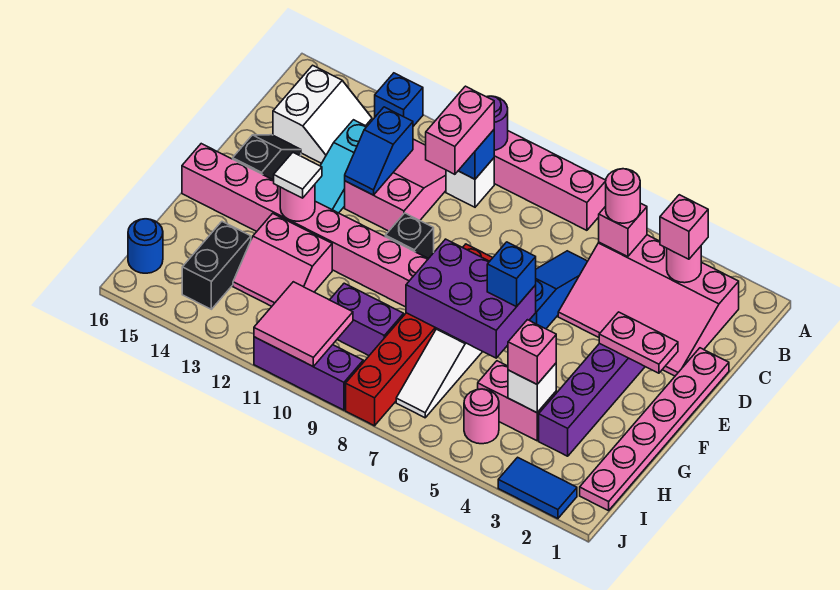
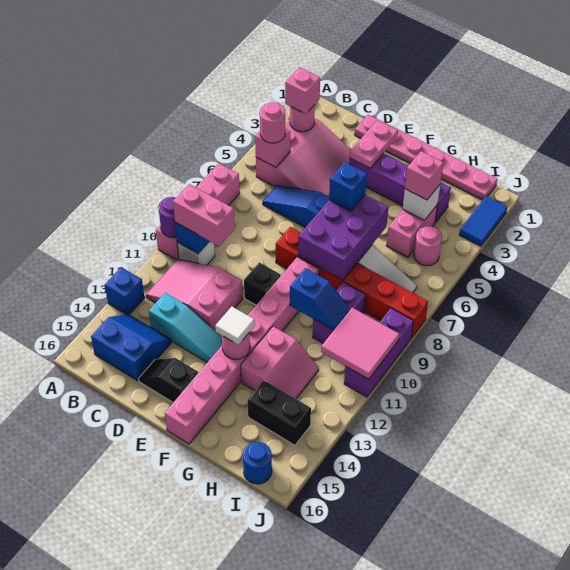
pink 3x4 slope [558,235,739,376] -> pink 3x3 slope [256,118,351,196]
white 2x2 slope [273,65,372,163] -> blue 2x2 slope [91,314,171,381]
blue 1x2 slope [345,107,413,195] -> blue 1x2 slope moved to [290,268,351,330]

